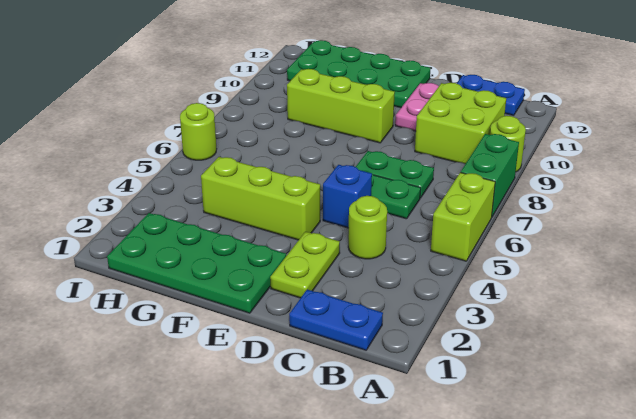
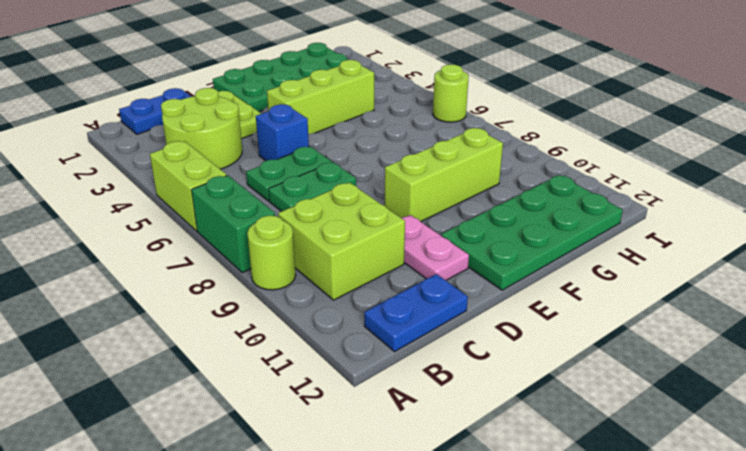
lime 1x1 round brick [348,196,387,259] -> lime 2x2 round brick [161,88,242,169]

